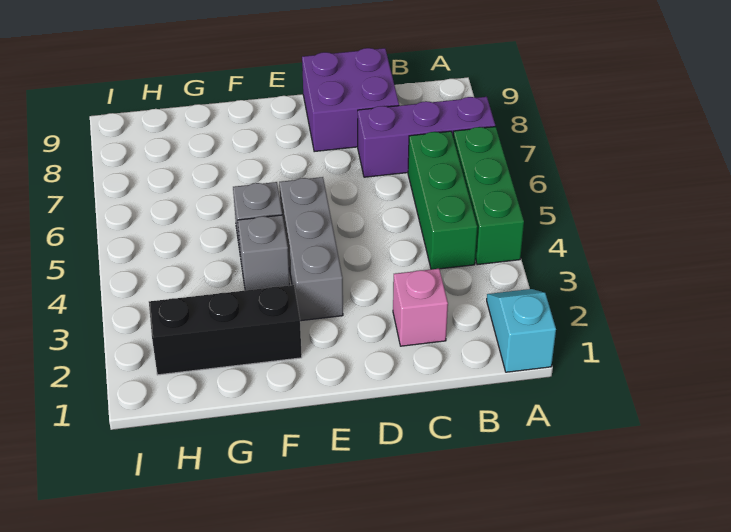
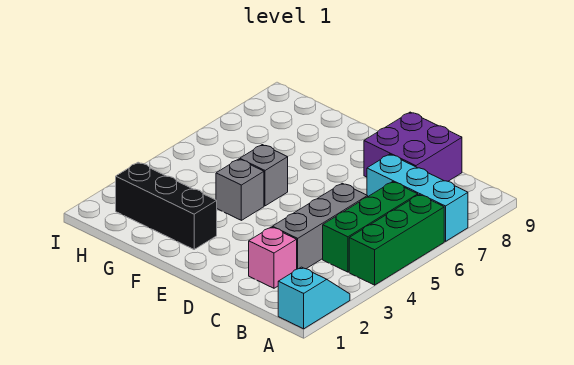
purple 1x3 brick [358,97,495,177] -> cyan 1x3 brick [367,154,468,241]
grey 1x3 brick [279,177,343,321] -> grey 1x3 brick moved to [272,183,368,269]

